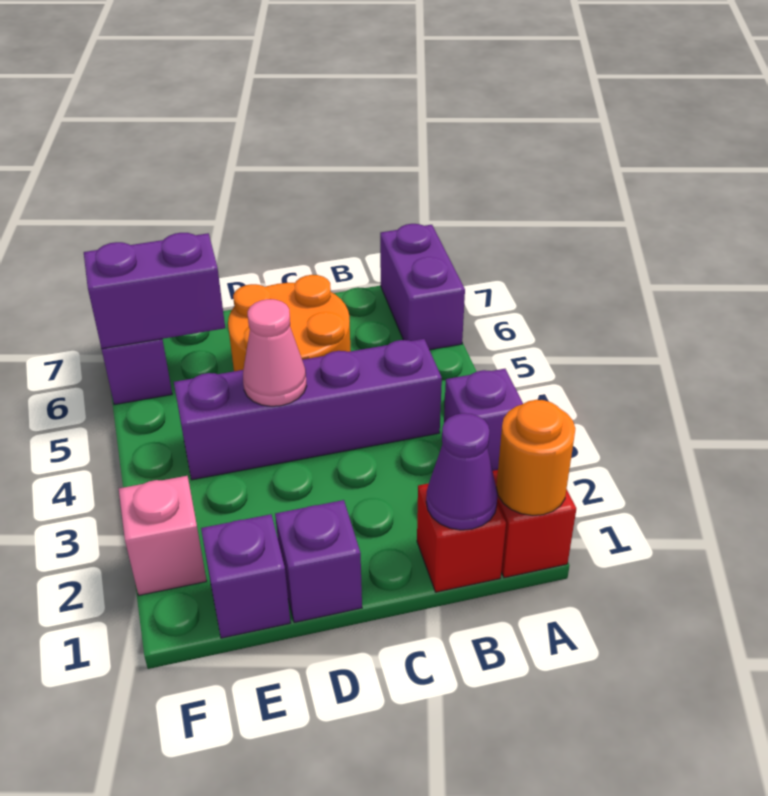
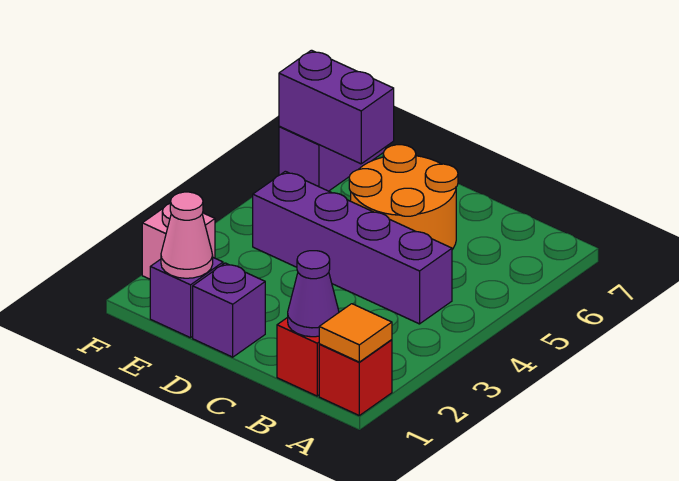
orange 1x1 round brick [496,400,575,515] -> orange 1x1 tile [319,304,392,362]
purple 1x1 brick [444,369,523,471] -> none
purple 1x2 brick [380,224,465,350] -> none
pink 1x1 cone [243,299,307,406] -> pink 1x1 cone moved to [161,192,213,278]

